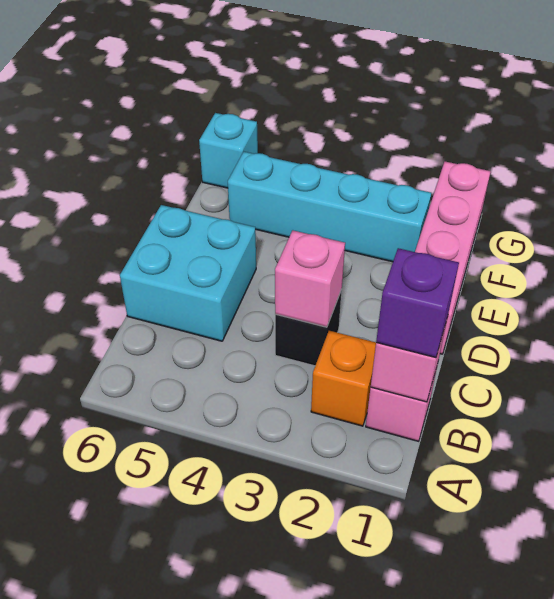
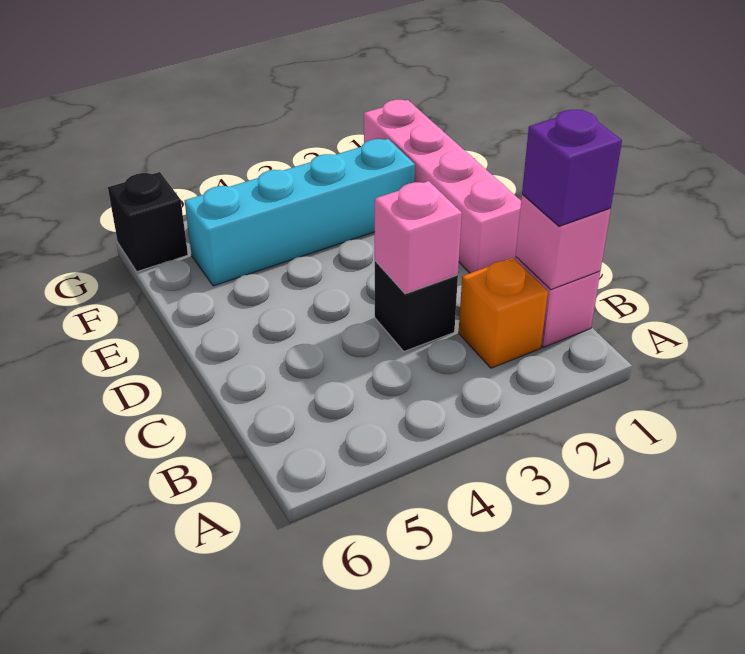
cyan 2x2 brick [120,205,256,341] -> none
cyan 1x1 brick [199,113,258,188] -> black 1x1 brick [108,172,188,272]

